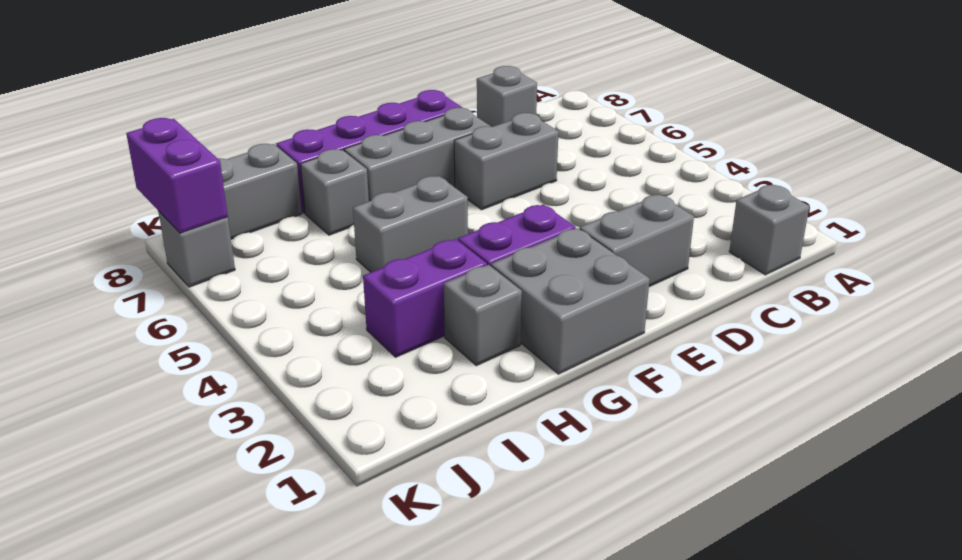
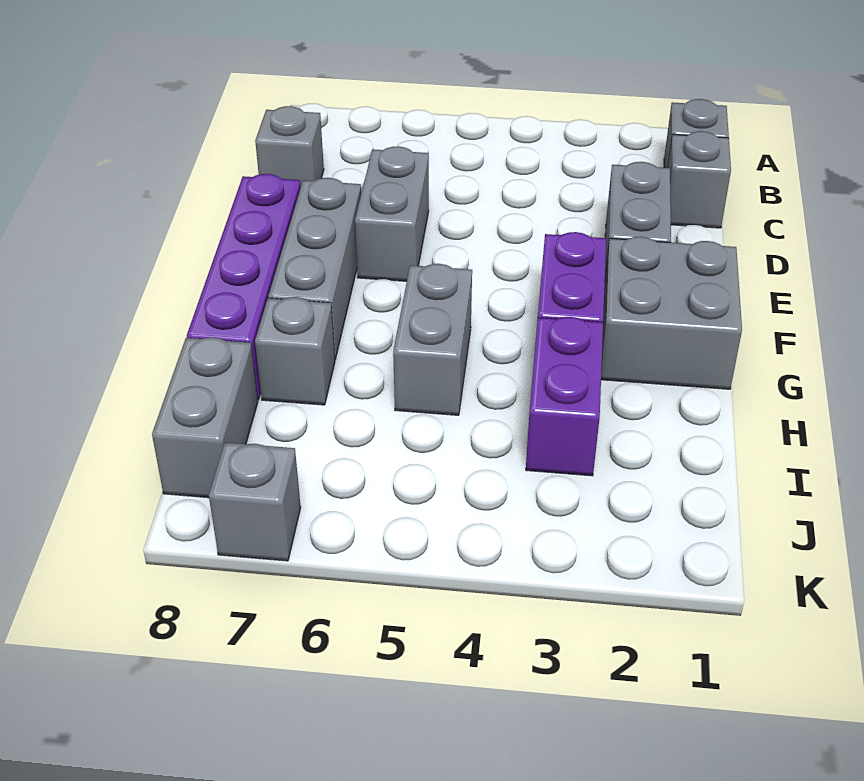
grey 1x1 brick [444,265,522,366] -> grey 1x1 brick moved to [668,131,731,228]
purple 1x2 brick [126,118,228,233] -> none

